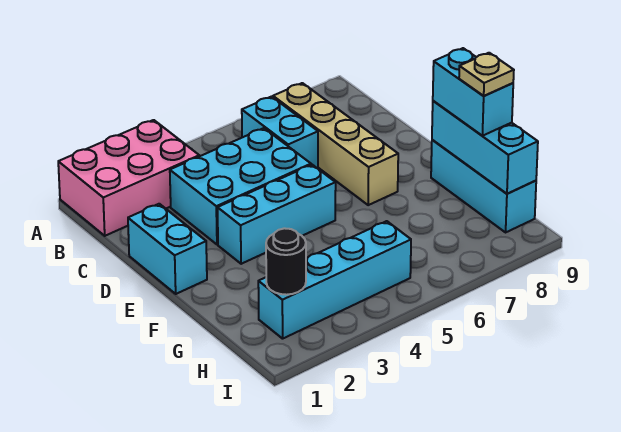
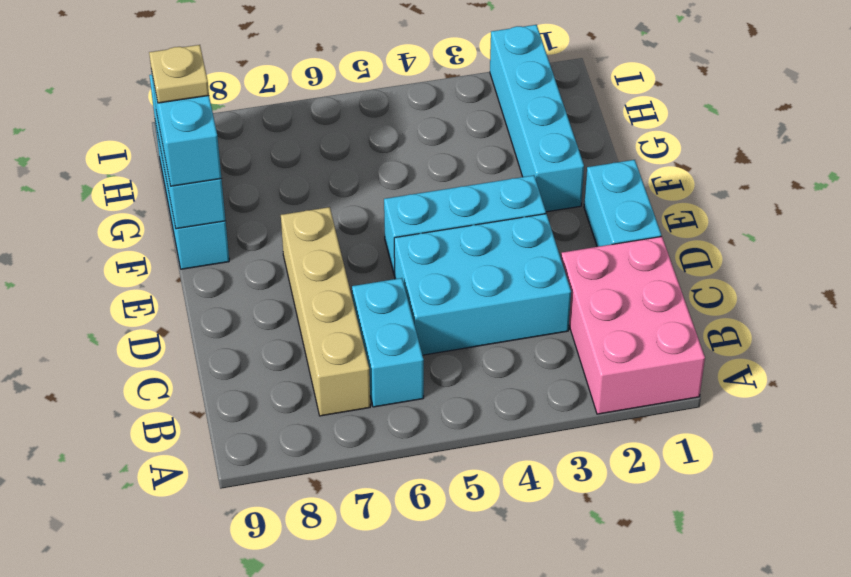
pink 2x3 brick [58,120,199,236] -> pink 2x3 brick turned to [561,236,705,414]
cyan 1x4 brick [258,221,411,339] -> cyan 1x4 brick turned to [490,25,584,212]
black 1x1 round brick [266,228,306,295] -> none

